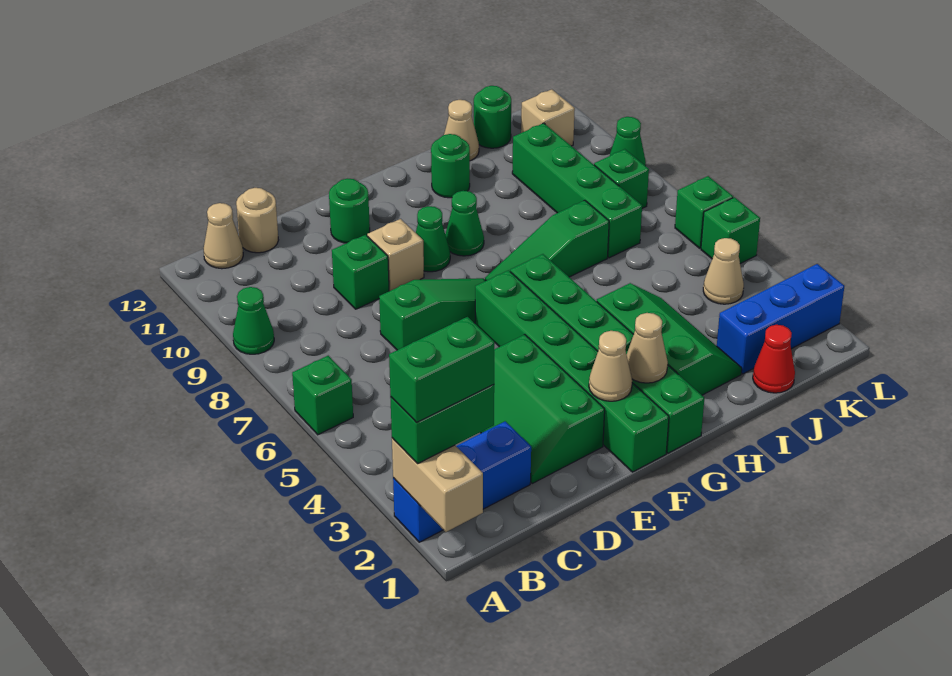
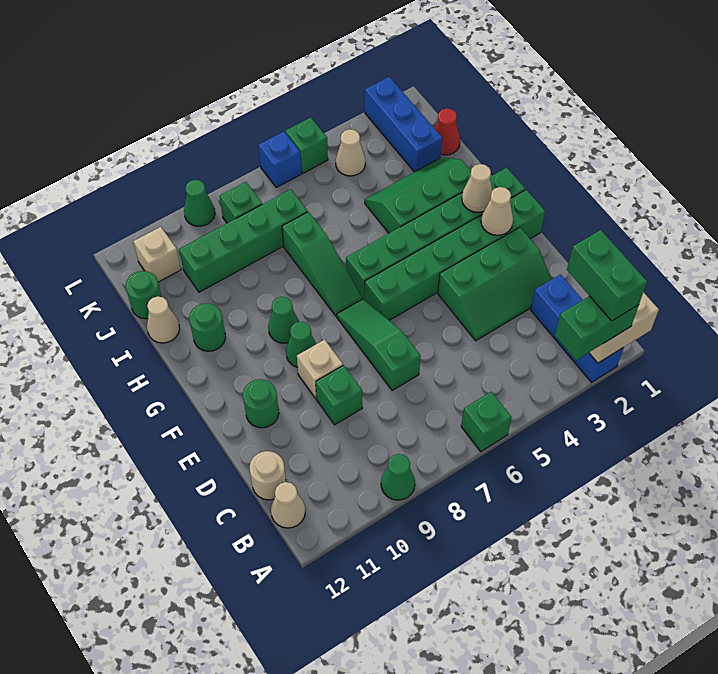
green 1x2 brick [390,385,494,463] -> green 1x2 brick turned to [555,296,639,360]
green 1x1 brick [675,176,733,248] -> blue 1x1 brick [258,132,302,187]

